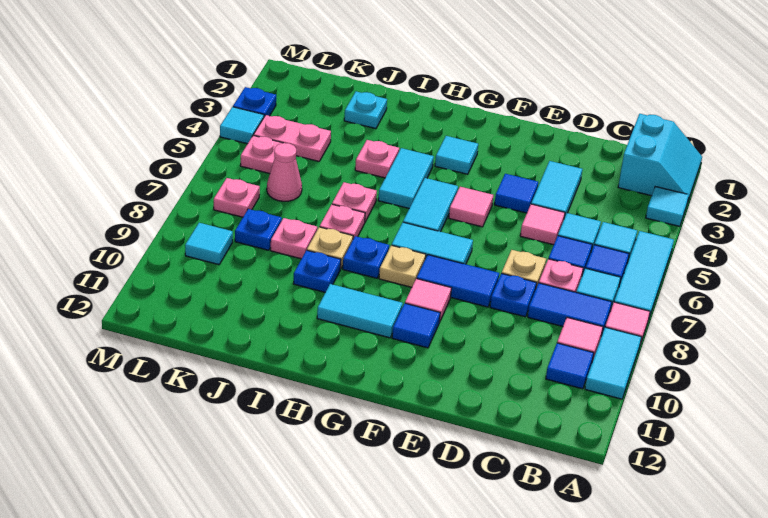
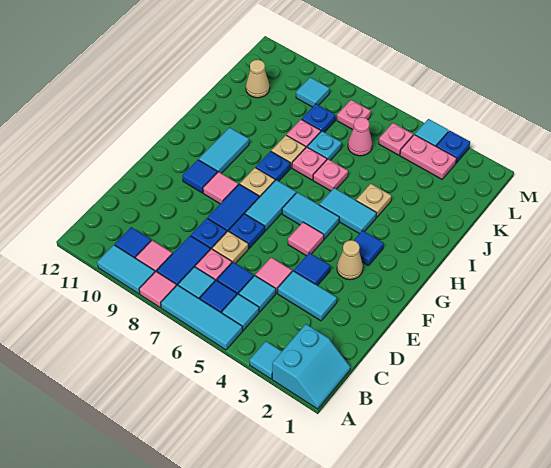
cyan 2x2 slope [618,114,702,201] -> cyan 2x2 slope turned to [272,324,350,409]
none -> tan 1x1 cone [337,240,363,280]
cyan 1x1 tile [435,136,478,174] -> blue 1x1 tile [354,231,384,266]
pink 1x1 plate [355,140,399,178] -> tan 1x1 plate [356,184,391,217]
blue 1x1 plate [293,250,341,292] -> blue 1x1 plate moved to [229,214,265,248]
cyan 1x1 plate [344,92,387,129] -> cyan 1x1 plate moved to [307,131,342,160]
pink 1x2 plate [254,115,331,161] -> pink 1x2 plate turned to [400,135,456,179]
none -> tan 1x1 cone [246,60,270,98]

